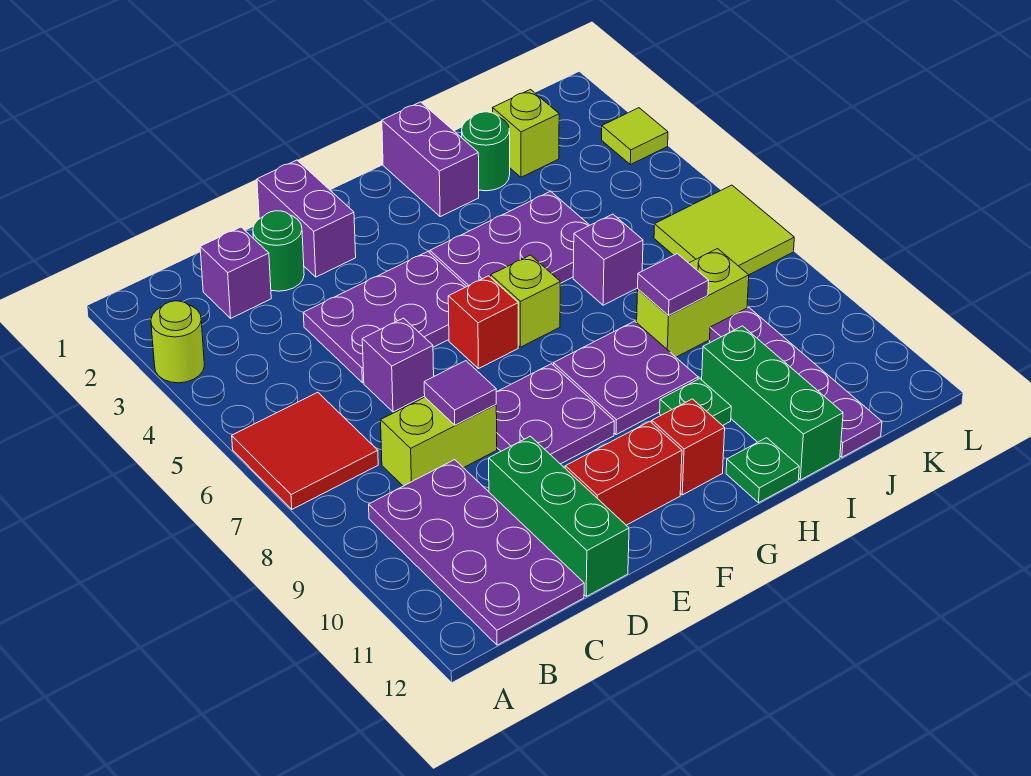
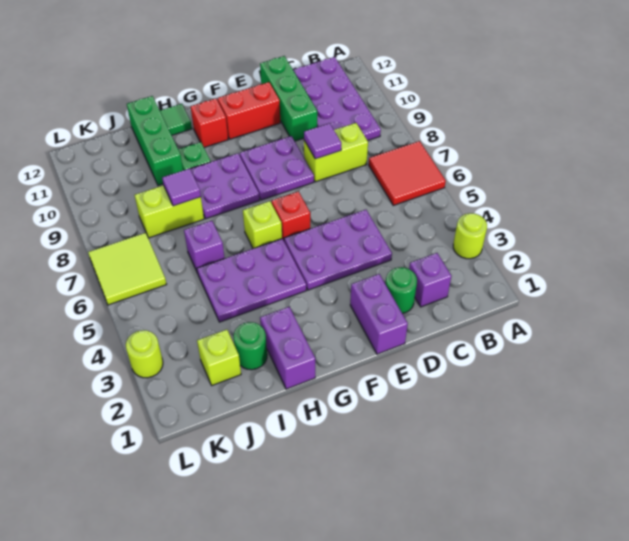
purple 1x1 brick [362,318,434,412] -> none
green 1x1 plate [726,438,799,503] -> green 1x1 tile [160,104,192,135]
purple 1x4 plate [709,307,882,457] -> none
lime 1x1 tile [602,108,668,165] -> lime 1x1 round brick [126,330,163,378]

